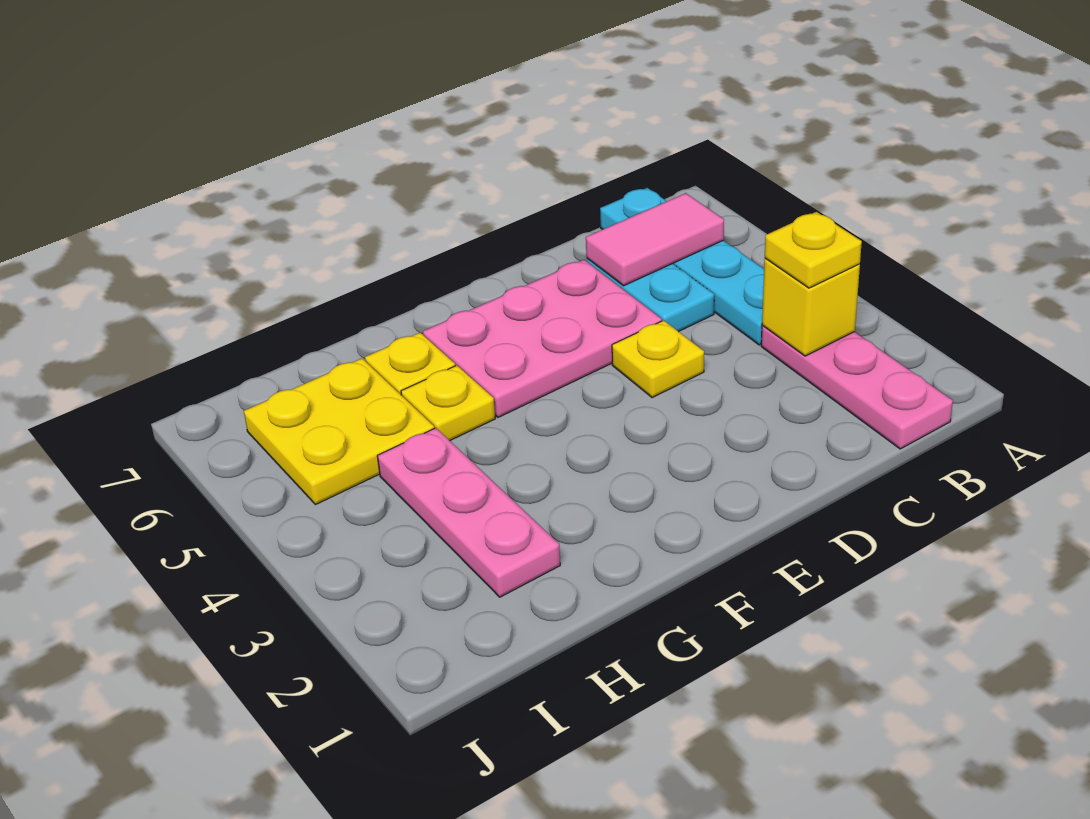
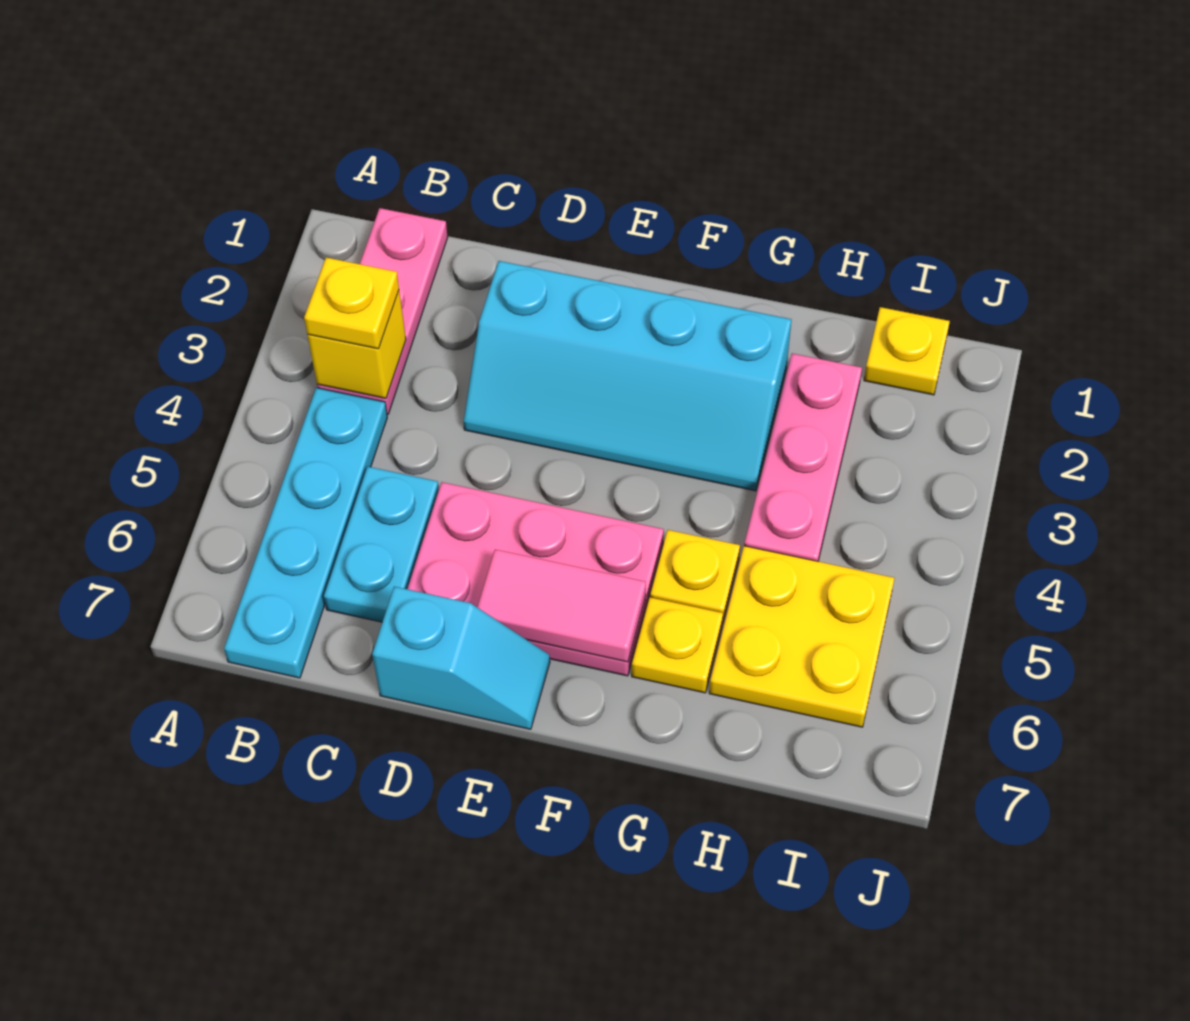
pink 1x2 tile [586,193,724,286] -> pink 1x2 tile moved to [477,549,646,662]
none -> cyan 2x4 slope [464,261,791,491]
yellow 1x1 plate [612,320,704,398] -> yellow 1x1 plate moved to [864,307,950,395]
none -> cyan 1x2 slope [372,587,550,729]

